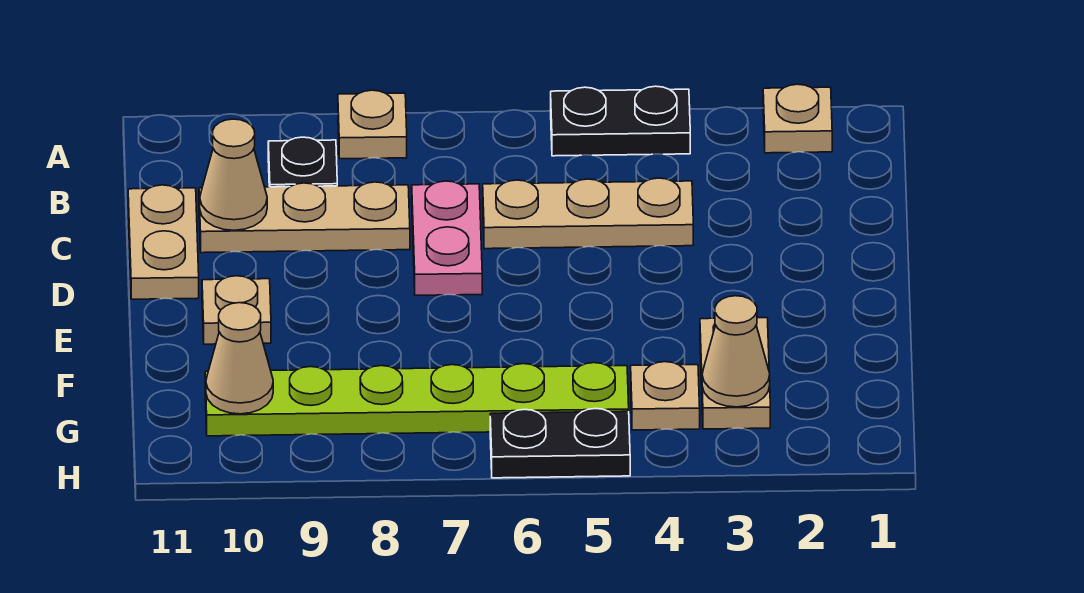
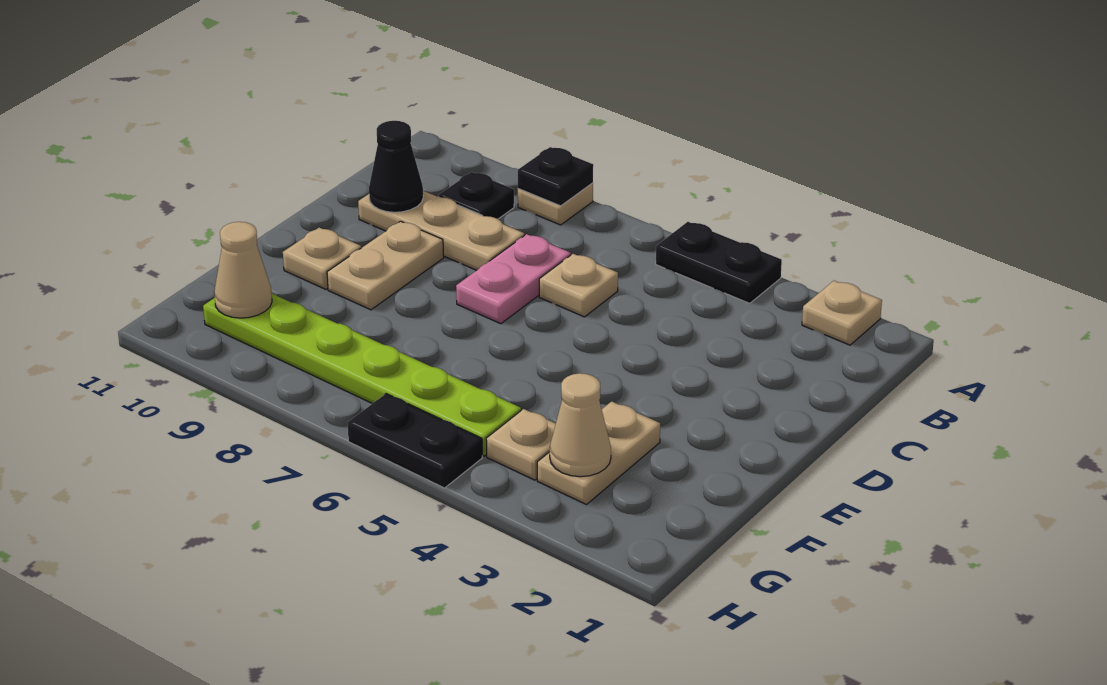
none -> black 1x1 plate [518,147,593,206]
tan 1x3 plate [483,178,693,249] -> tan 1x1 plate [539,254,618,317]
tan 1x1 cone [200,119,267,230] -> black 1x1 cone [369,121,423,212]
tan 1x2 plate [128,185,199,299] -> tan 1x2 plate moved to [327,221,444,310]

